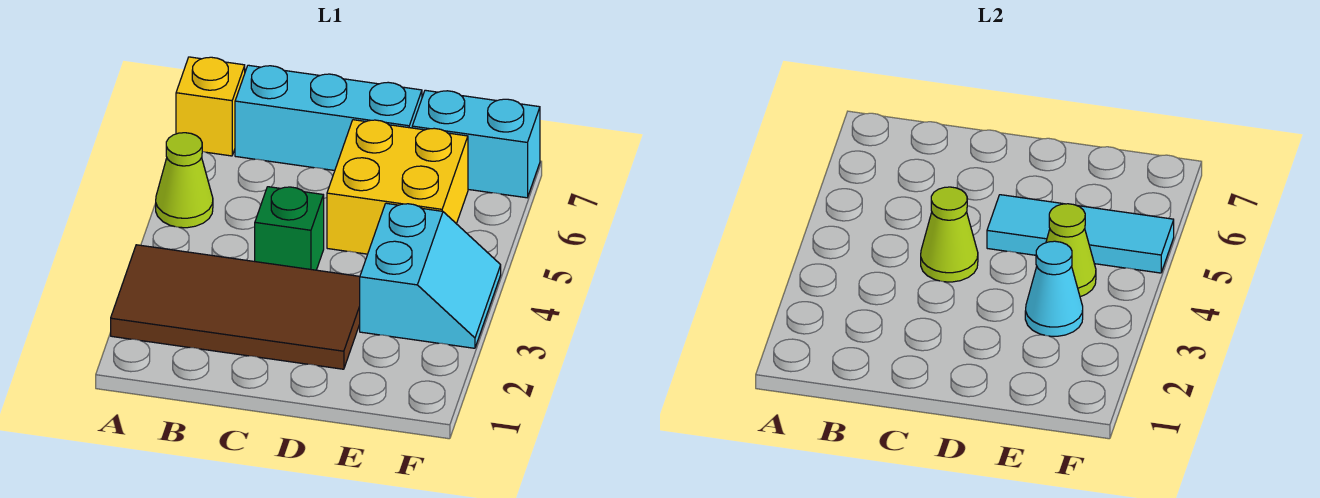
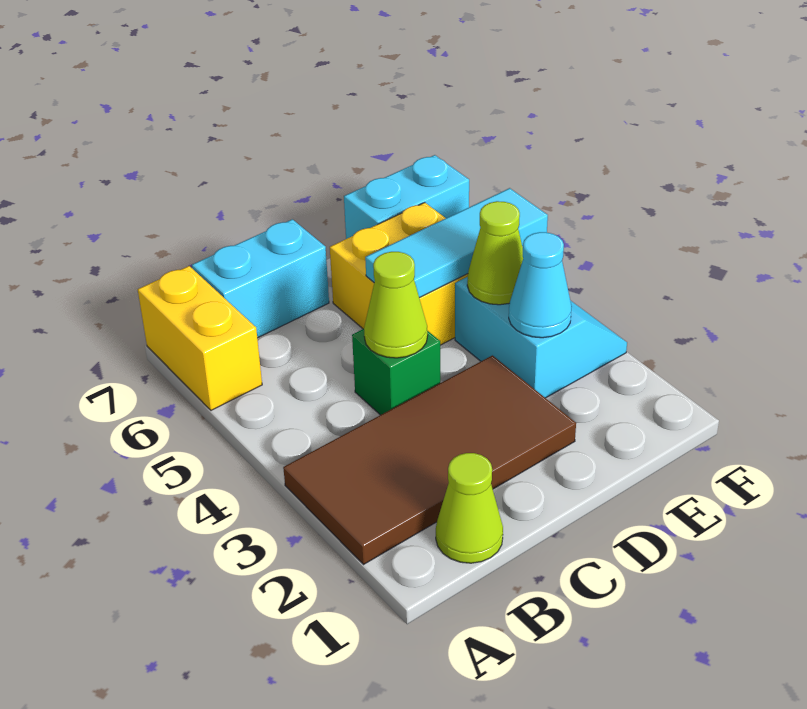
lime 1x1 cone [156,133,213,228] -> lime 1x1 cone moved to [436,453,503,563]
yellow 1x1 brick [176,57,245,156] -> yellow 1x2 brick [138,266,262,410]
cyan 1x3 brick [235,65,422,171] -> cyan 1x2 brick [192,219,329,338]

